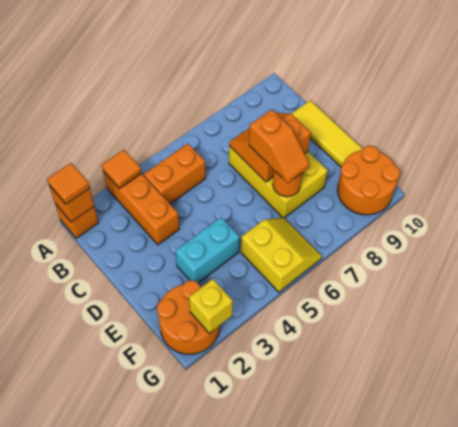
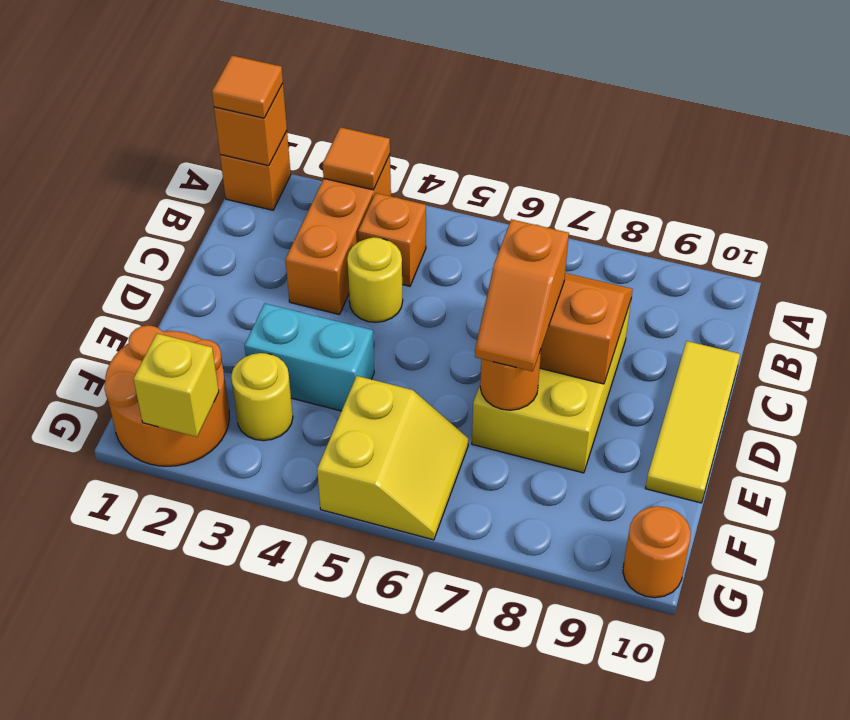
orange 1x2 brick [144,144,206,204] -> orange 1x1 brick [358,193,426,286]
none -> yellow 1x1 round brick [347,237,403,322]
none -> yellow 1x1 round brick [231,353,293,441]
orange 2x2 round brick [338,146,400,215] -> orange 1x1 round brick [623,506,691,598]

